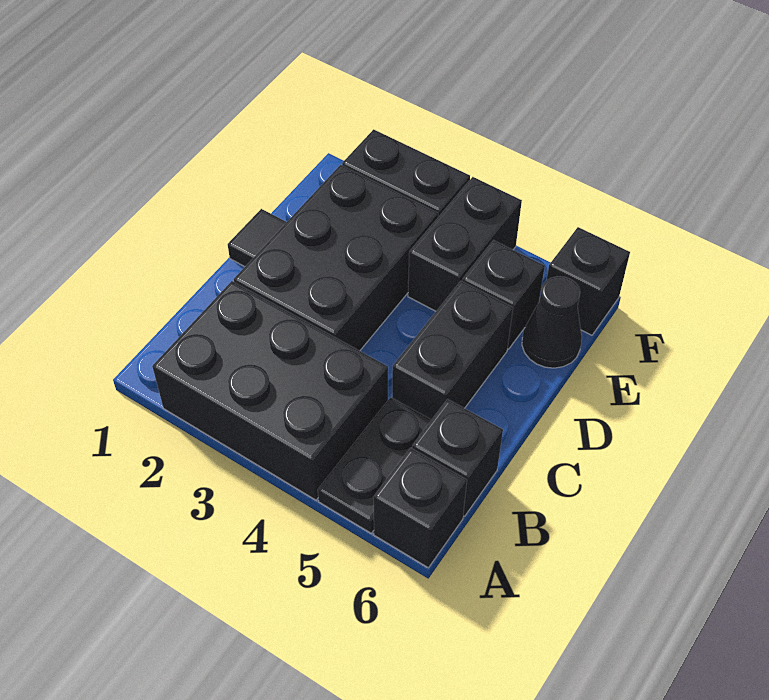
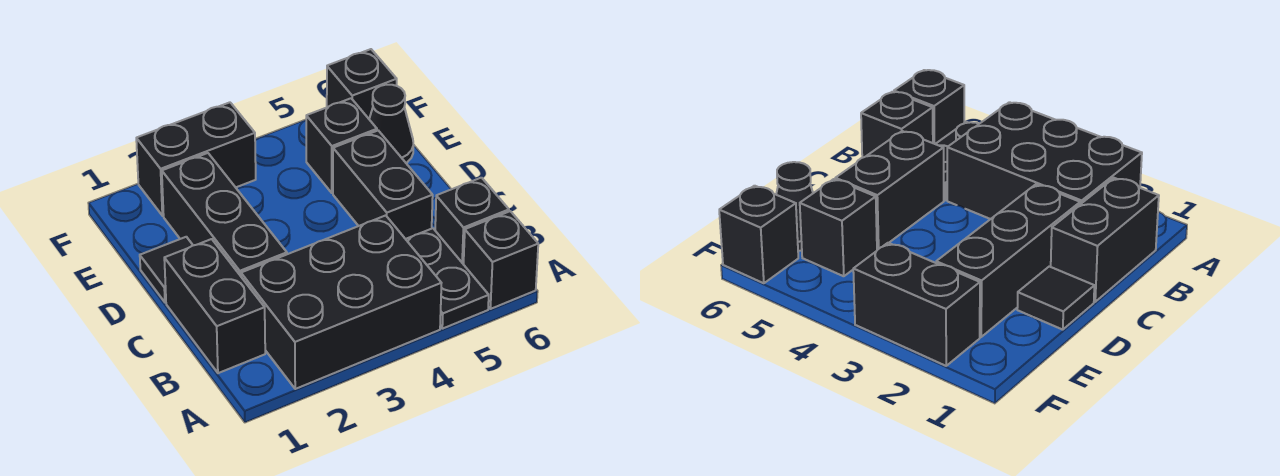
black 2x3 brick [234,165,438,351] -> black 1x3 brick [162,153,287,276]
black 1x2 brick [408,177,522,311] -> black 1x2 brick moved to [164,239,265,373]

